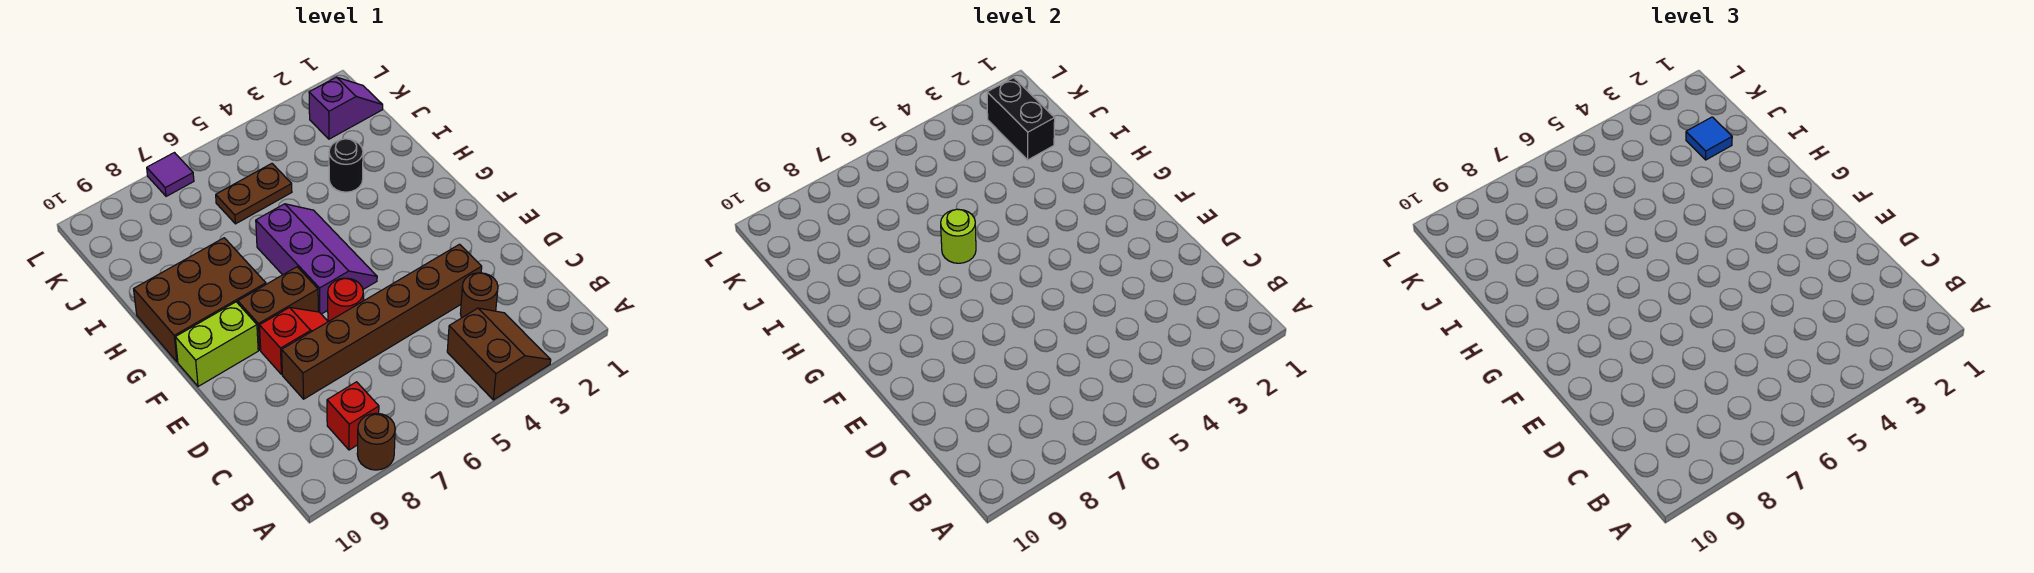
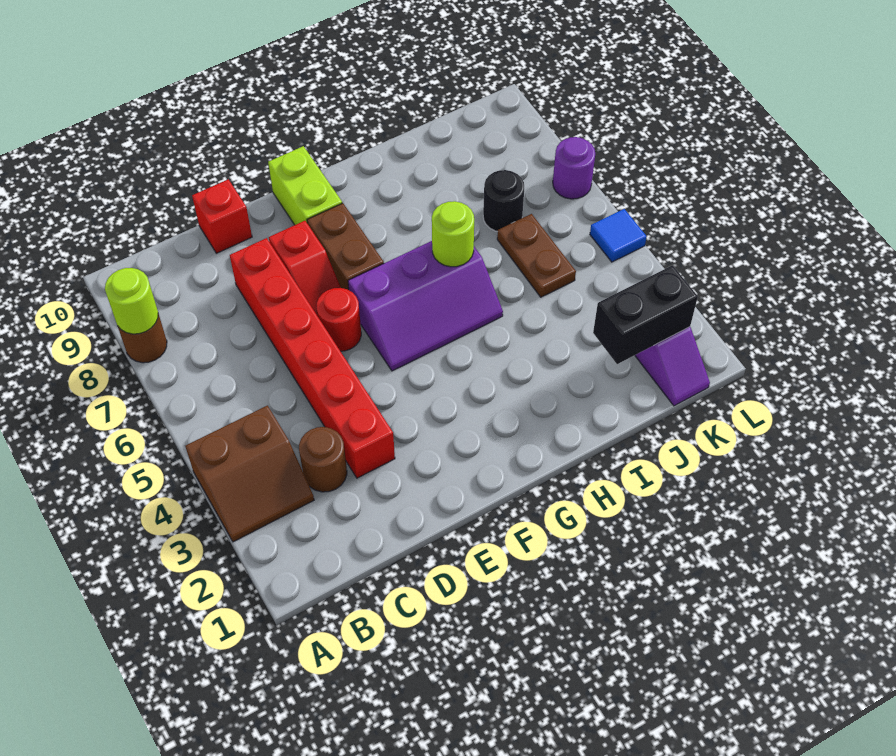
none -> lime 1x1 round brick [105,268,158,334]
red 1x1 brick [327,382,379,450] -> red 1x1 brick moved to [192,179,252,253]
brown 1x6 brick [282,244,482,399] -> red 1x6 brick [230,238,395,478]
brown 2x3 brick [134,238,266,362] -> none
black 1x1 round brick [329,139,363,192] -> black 1x1 round brick moved to [483,170,524,232]
blue 1x1 tile [1686,117,1732,160] -> blue 1x1 tile moved to [590,209,647,262]
purple 1x1 tile [147,153,194,196] -> purple 1x1 round brick [553,137,595,199]

